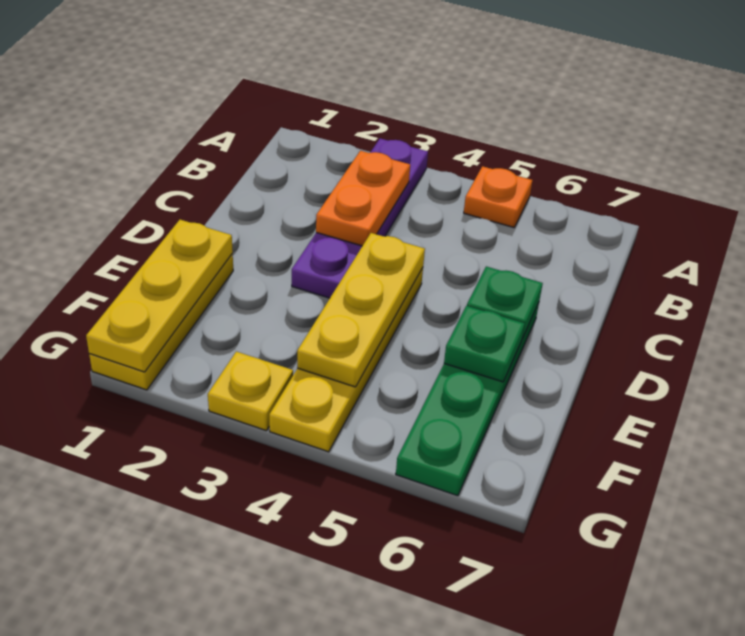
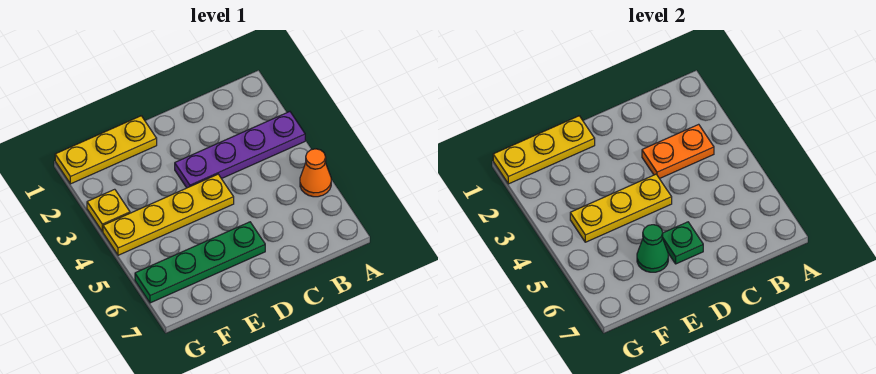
orange 1x1 plate [464,166,532,227] -> orange 1x1 cone [300,149,331,197]
green 1x1 plate [444,306,525,382] -> green 1x1 cone [637,225,668,272]

